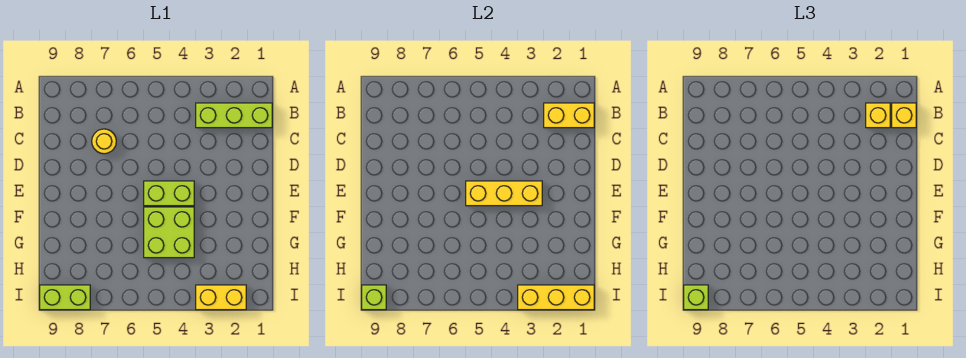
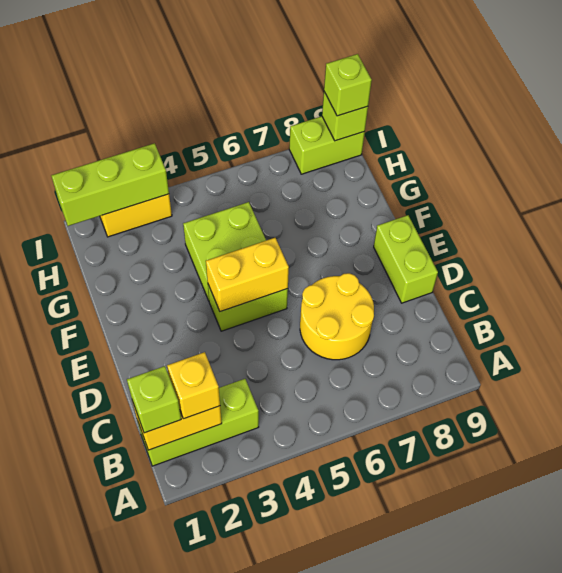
yellow 1x1 brick [892,103,916,128] -> lime 1x1 brick [127,366,181,433]
yellow 1x1 round brick [92,129,116,154] -> yellow 2x2 round brick [300,273,374,360]
none -> lime 1x2 brick [374,215,438,303]
yellow 1x3 brick [466,181,542,206] -> yellow 1x2 brick [206,238,289,312]
yellow 1x3 brick [518,285,594,310] -> lime 1x3 brick [51,143,169,226]

